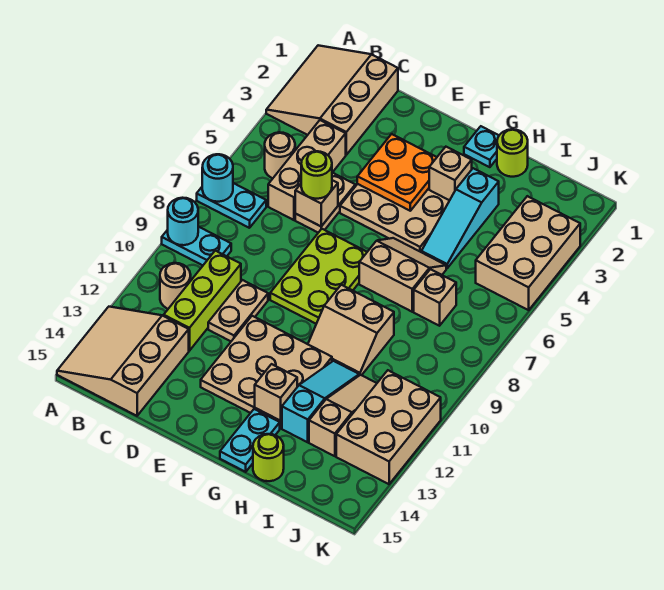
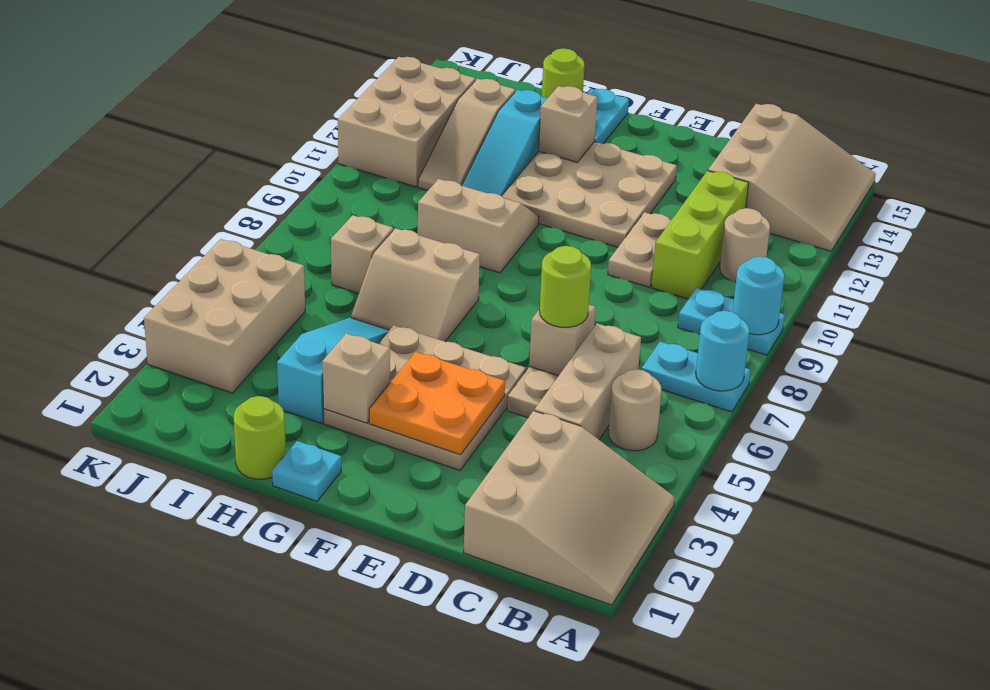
lime 2x3 plate [270,229,367,324] -> none

